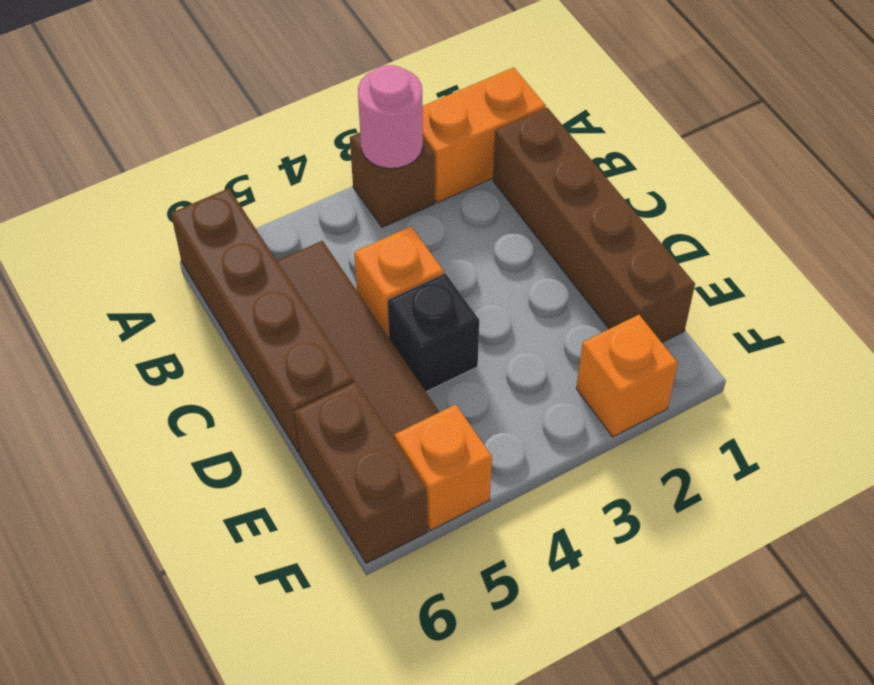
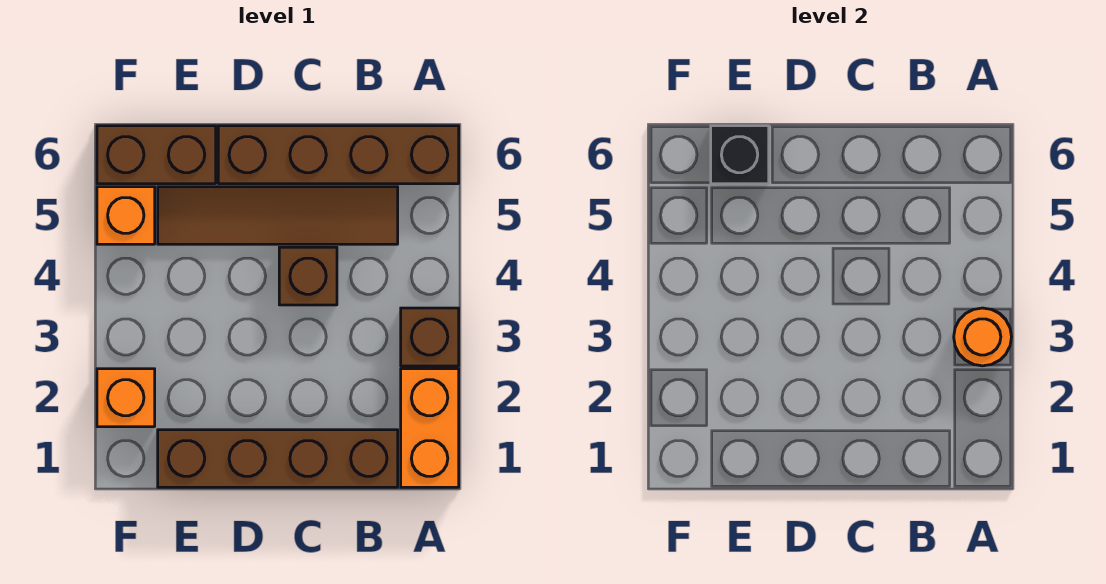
pink 1x1 round brick [358,65,423,168] -> orange 1x1 round brick [954,308,1011,366]
orange 1x1 brick [354,227,444,337] -> brown 1x1 brick [279,247,337,305]
black 1x1 brick [388,273,479,392] -> black 1x1 brick moved to [711,126,769,184]

